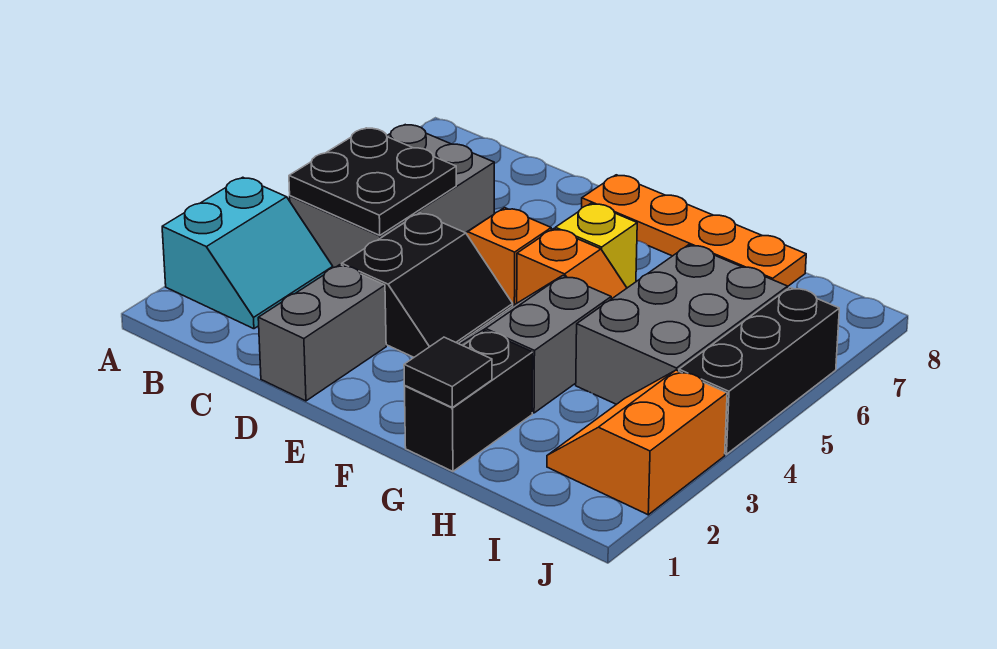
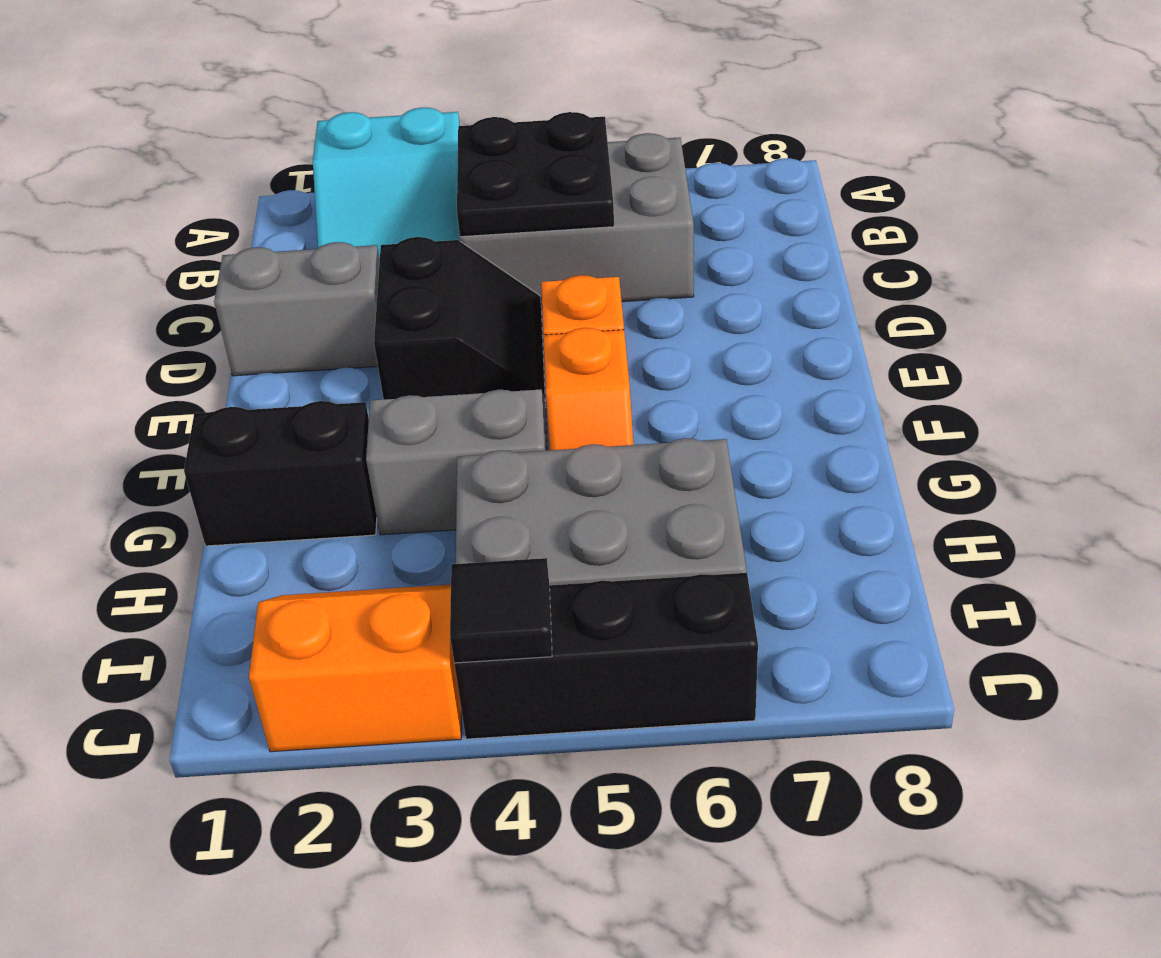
black 2x2 slope [342,213,513,357] -> black 2x2 slope turned to [374,237,545,400]
orange 1x4 plate [582,175,806,286] -> none
yellow 1x1 brick [555,203,637,288] -> none
black 1x1 tile [404,337,492,408] -> black 1x1 tile moved to [450,558,552,663]

